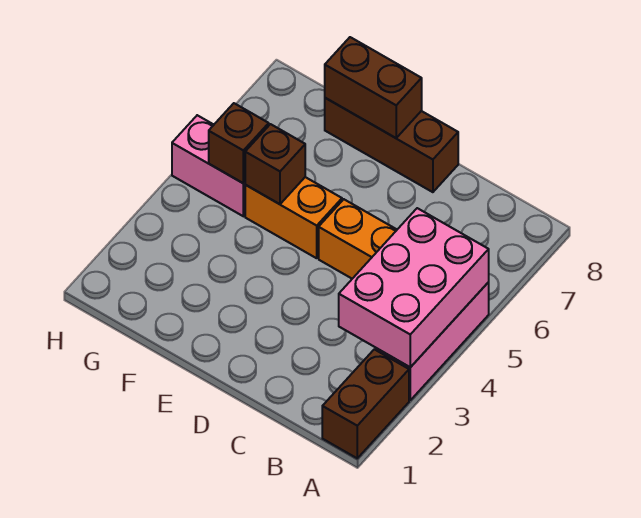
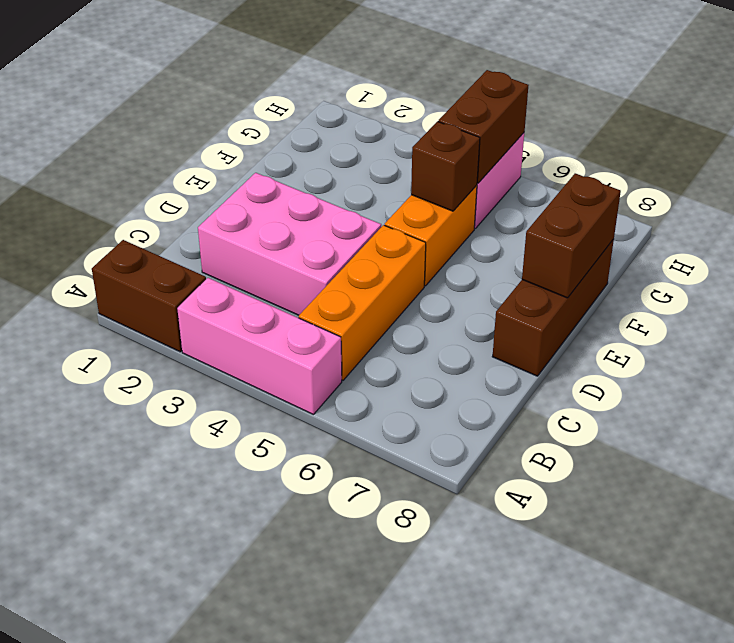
pink 2x3 brick [339,208,489,367] -> pink 2x3 brick moved to [198,173,381,315]
brown 1x1 brick [209,103,269,183] -> brown 1x2 brick [439,70,529,183]

